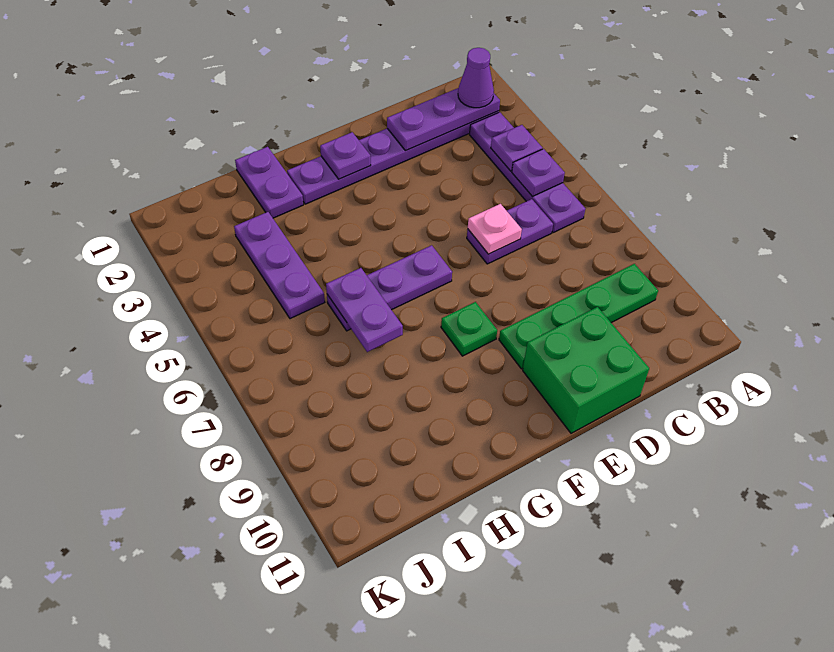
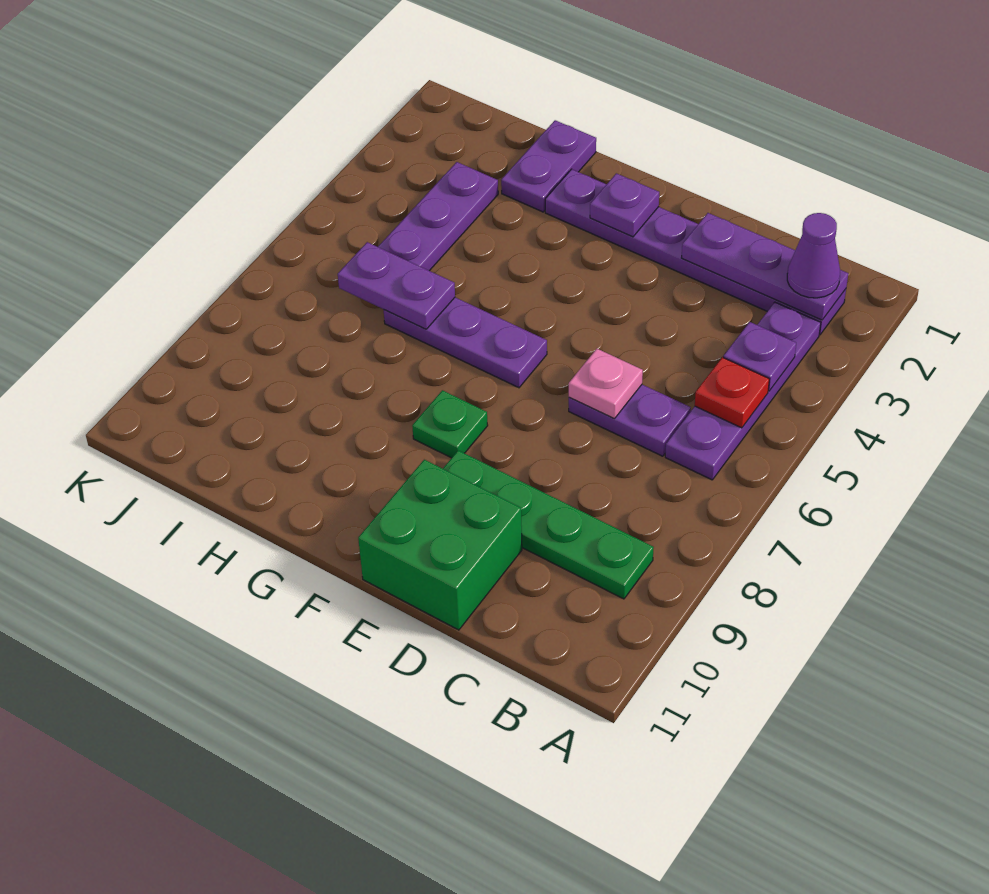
purple 1x1 plate [512,149,565,197] -> red 1x1 plate [695,357,769,428]
purple 1x2 plate [326,268,403,352] -> purple 1x2 plate turned to [338,242,455,329]

